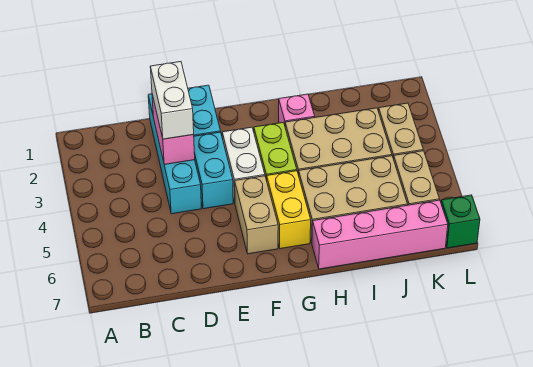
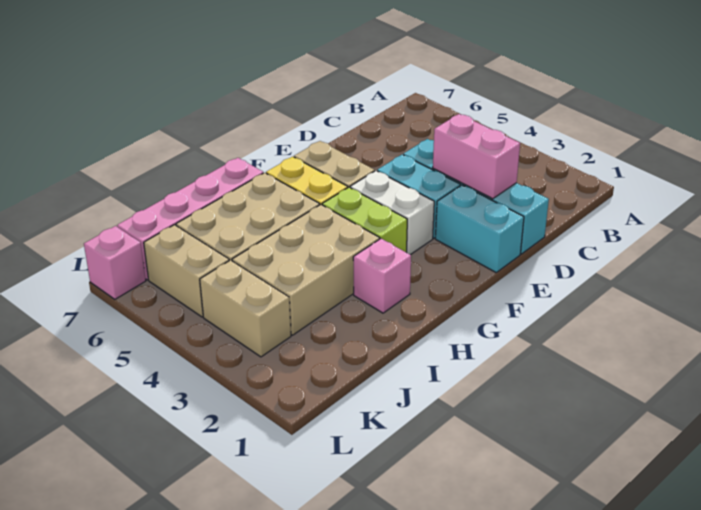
white 1x2 brick [150,62,194,139] -> none
green 1x1 brick [441,195,480,248] -> pink 1x1 brick [84,226,146,299]

